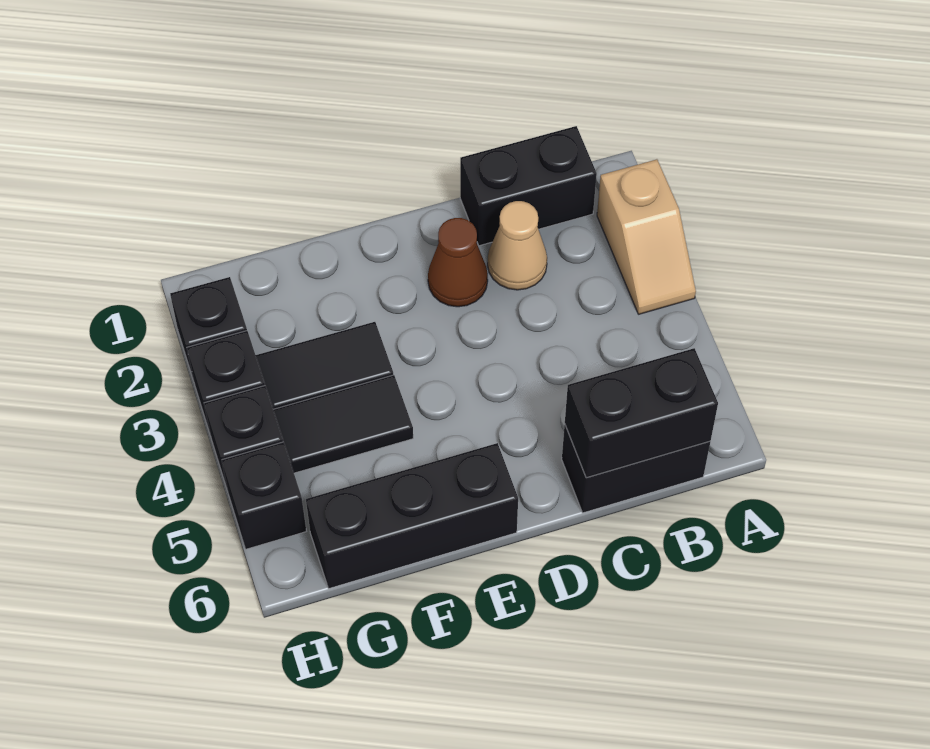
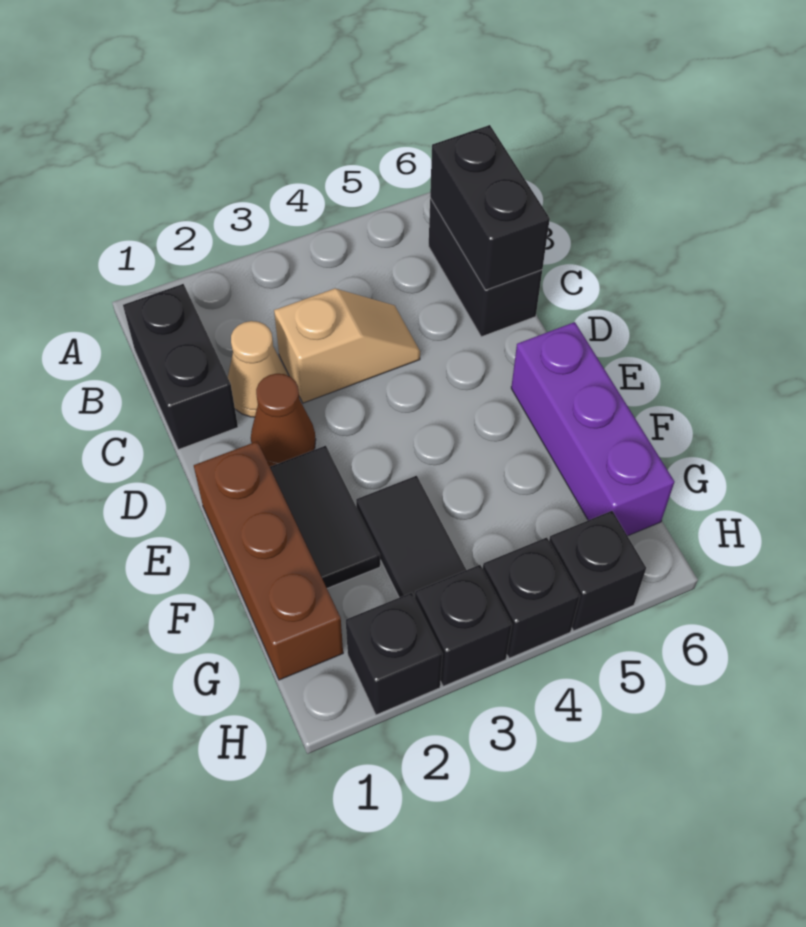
tan 1x2 slope [597,159,696,314] -> tan 1x2 slope moved to [274,289,420,403]
none -> brown 1x3 brick [194,441,343,680]
black 1x3 brick [306,443,518,588] -> purple 1x3 brick [511,322,674,536]
black 1x2 tile [273,375,413,473] -> black 1x2 tile moved to [270,446,380,588]

